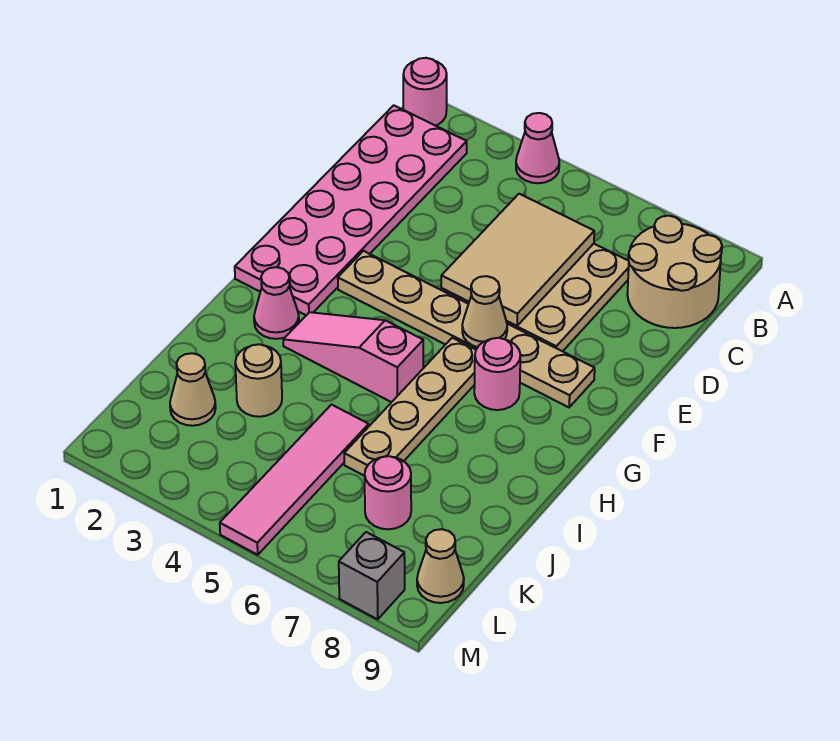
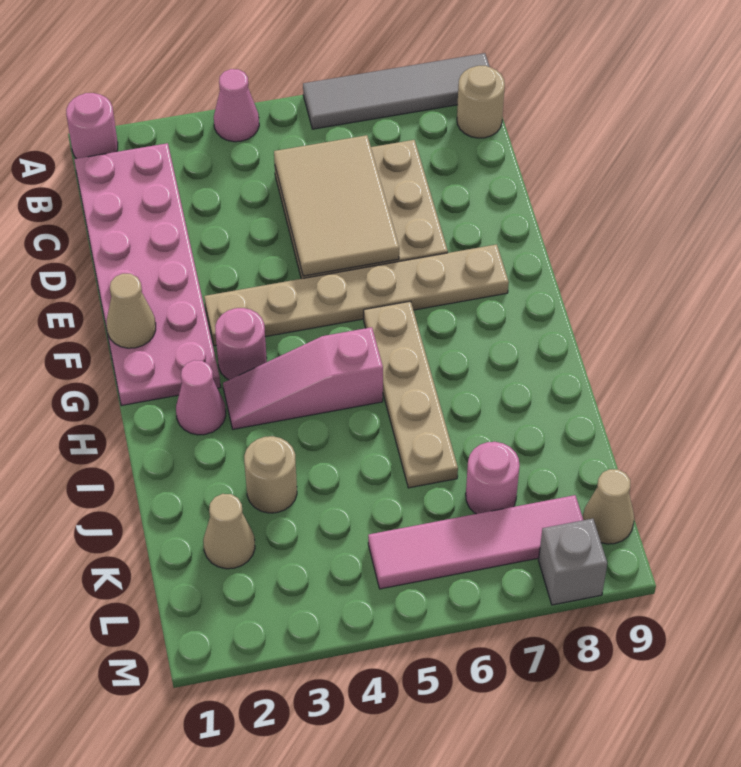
none -> grey 1x4 tile [303,53,490,129]
tan 2x2 round brick [627,216,722,328] -> tan 1x1 round brick [457,66,505,138]
tan 1x1 cone [462,276,507,347] -> tan 1x1 cone moved to [107,274,156,348]
pink 1x1 round brick [474,338,520,410] -> pink 1x1 round brick moved to [215,308,267,380]
pink 1x4 tile [220,405,369,555] -> pink 1x4 tile turned to [368,495,583,589]

